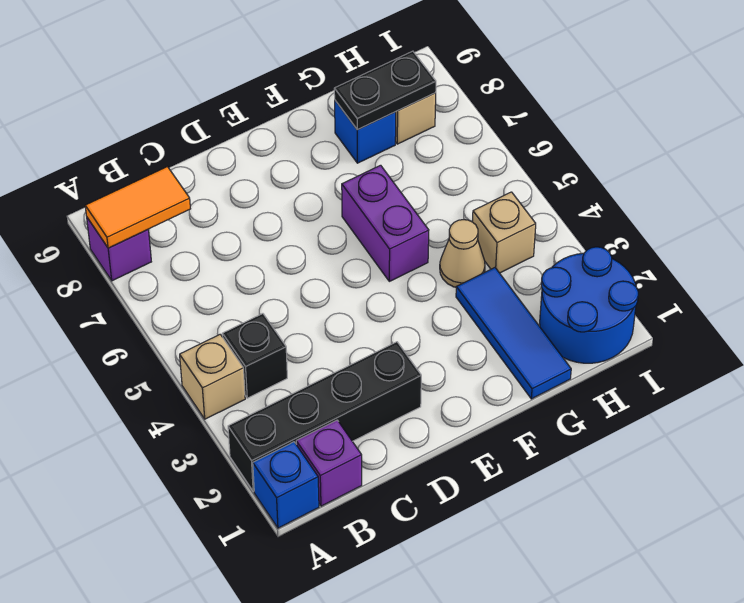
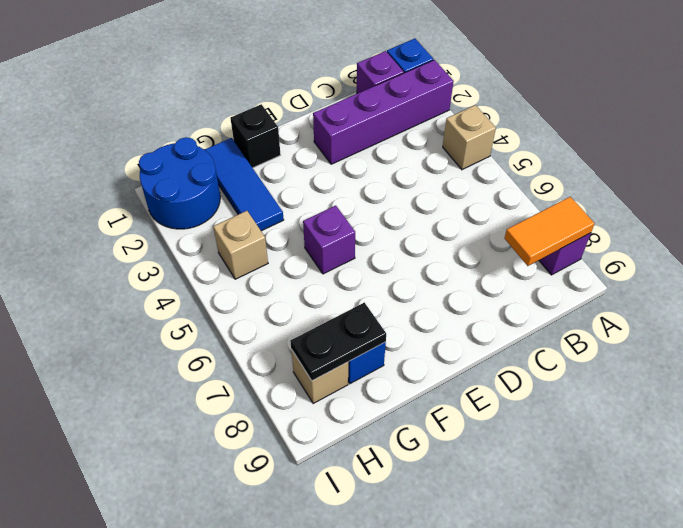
black 1x4 brick [228,342,421,491] -> purple 1x4 brick [313,60,454,164]
black 1x1 brick [223,314,287,398] -> black 1x1 brick moved to [230,104,281,168]
purple 1x2 brick [342,165,429,281] -> purple 1x1 brick [303,206,355,274]
tan 1x1 cone [440,220,485,287] -> none

